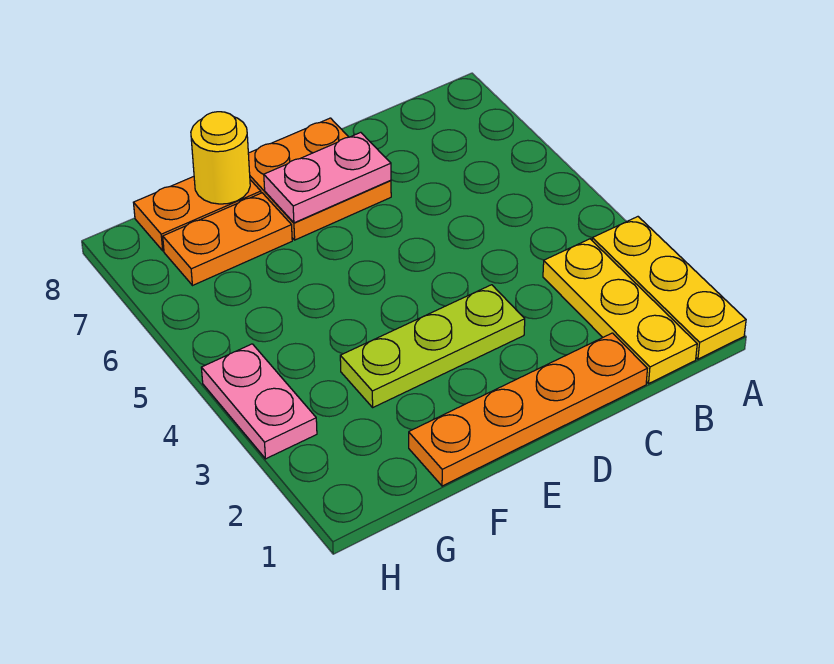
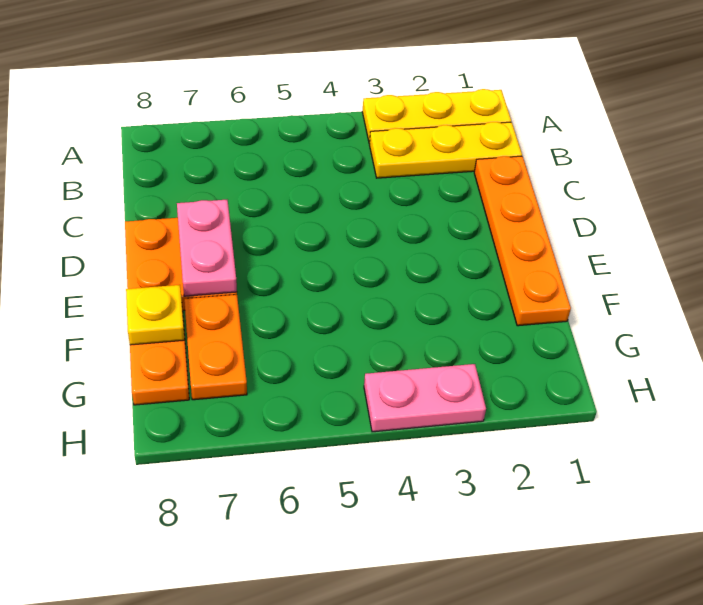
lime 1x3 plate [340,285,525,407] -> none
yellow 1x1 round brick [191,112,250,204] -> yellow 1x1 plate [126,285,185,345]

